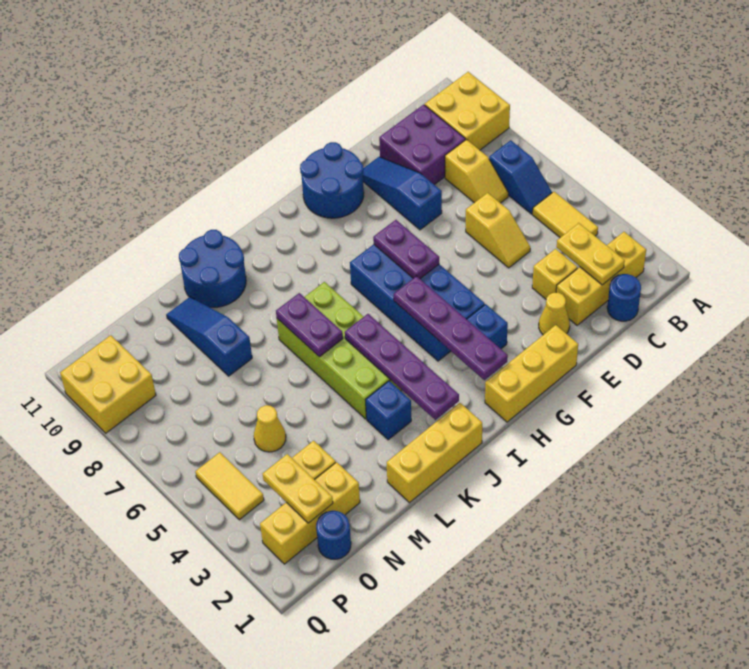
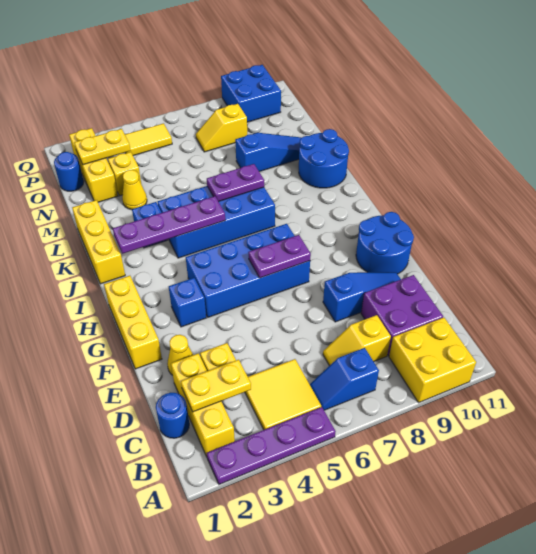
yellow 1x2 tile [533,192,598,237] -> yellow 2x2 tile [245,359,321,430]
yellow 1x2 slope [466,193,530,268] -> yellow 1x2 slope moved to [196,104,247,152]
purple 1x4 plate [394,276,508,380] -> purple 1x4 plate moved to [207,407,336,484]
lime 2x4 brick [277,282,402,419] -> blue 2x4 brick [158,186,275,258]
yellow 1x1 cone [254,405,286,452] -> yellow 1x1 cone moved to [122,170,147,210]
yellow 2x2 brick [60,335,156,433] -> blue 2x2 brick [221,65,281,122]

